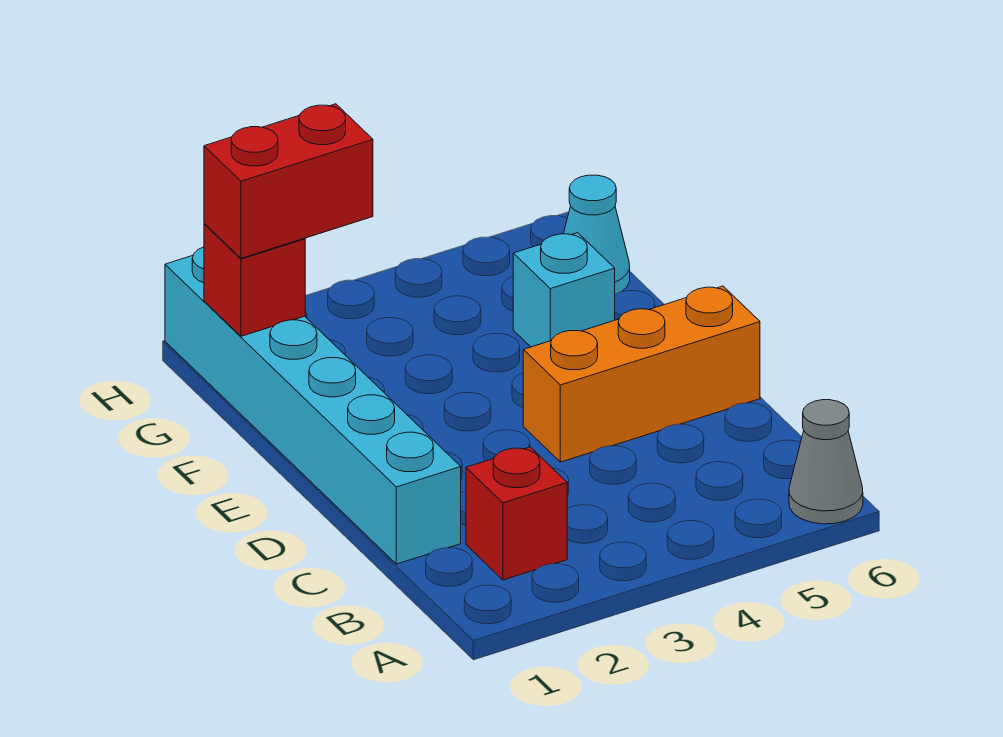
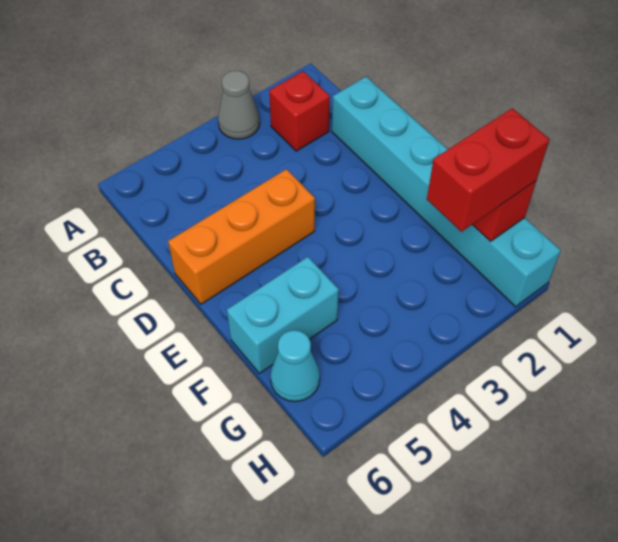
grey 1x1 cone [789,400,863,524] -> grey 1x1 cone moved to [218,71,260,139]
cyan 1x1 brick [513,233,615,347] -> cyan 1x2 brick [227,257,339,374]

